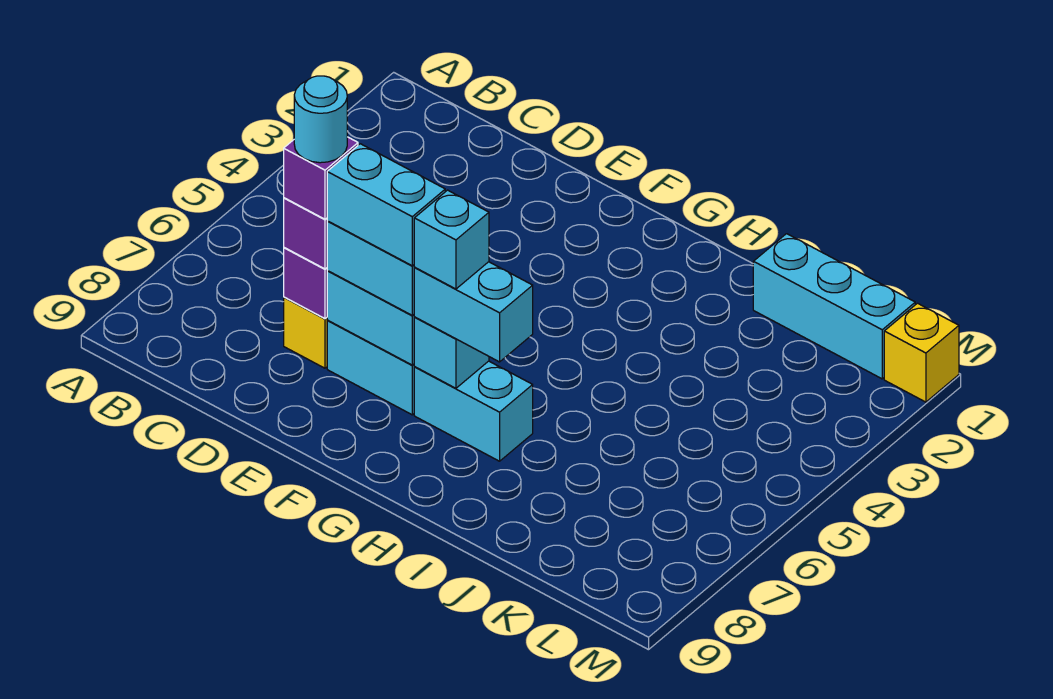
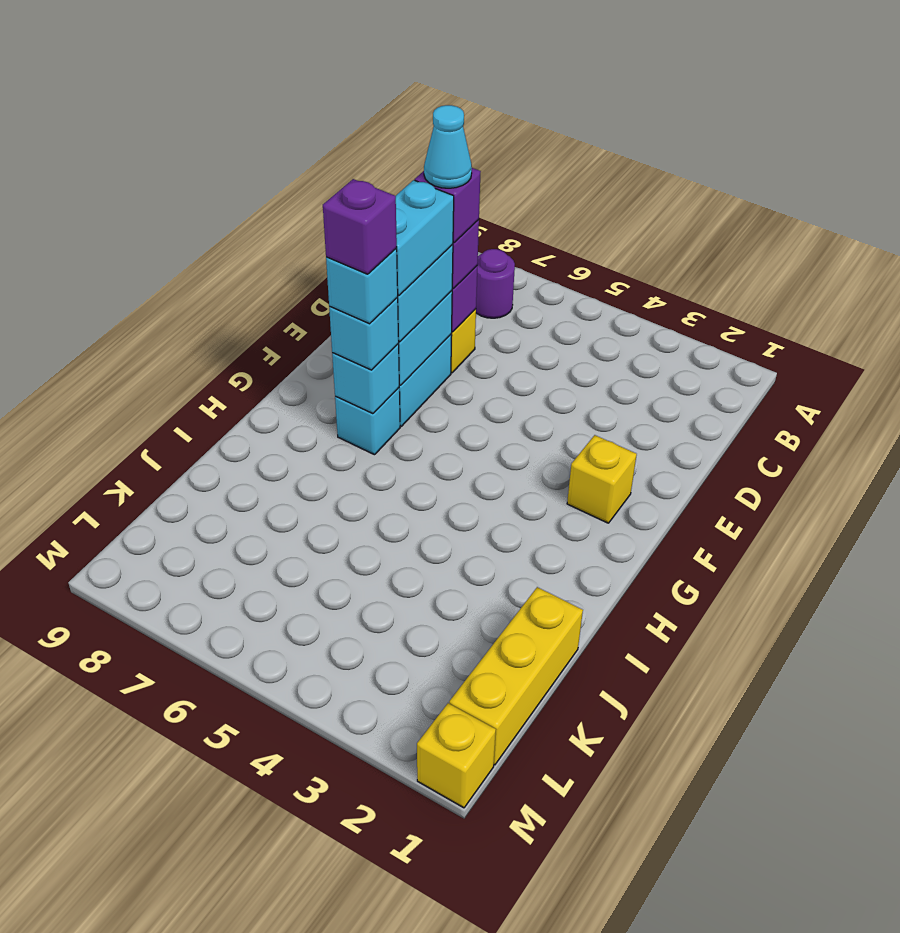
none -> purple 1x1 round brick [476,249,515,318]
cyan 1x1 round brick [294,76,347,163] -> cyan 1x1 cone [424,105,472,188]
none -> yellow 1x1 brick [567,435,637,523]
cyan 1x2 brick [414,361,533,461] -> cyan 1x1 brick [335,388,400,455]
cyan 1x2 brick [414,262,533,362] -> cyan 1x1 brick [329,298,399,370]
none -> purple 1x1 brick [323,179,397,274]
cyan 1x3 brick [753,234,915,379] -> yellow 1x3 brick [449,587,583,765]

